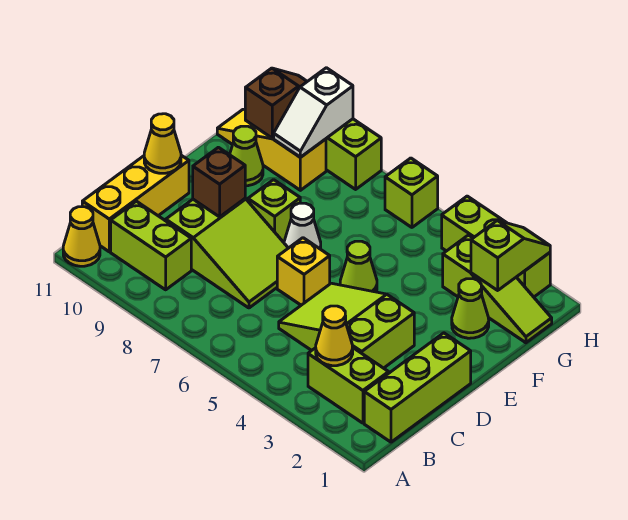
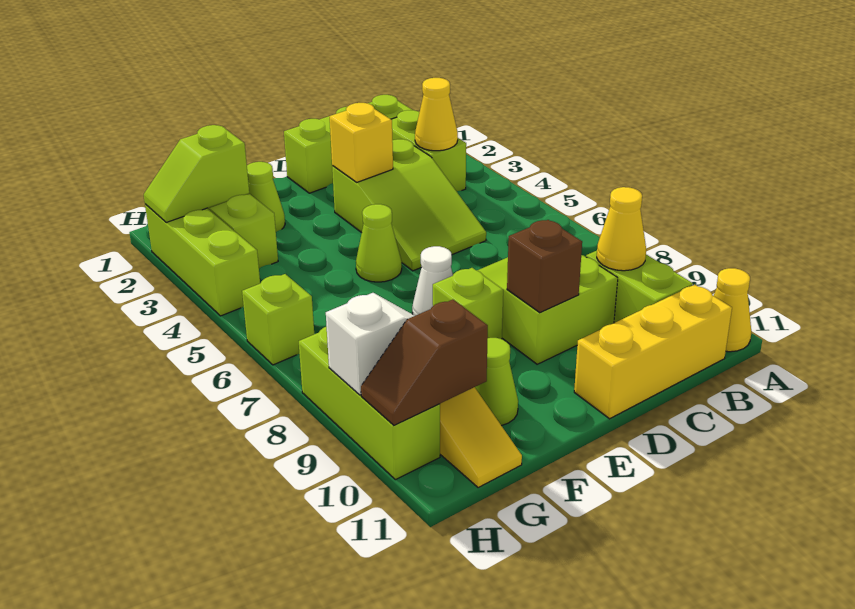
yellow 1x1 brick [277,238,330,305] -> yellow 1x1 brick moved to [330,103,393,182]
yellow 1x1 cone [144,114,181,173] -> yellow 1x1 cone moved to [597,187,646,271]

